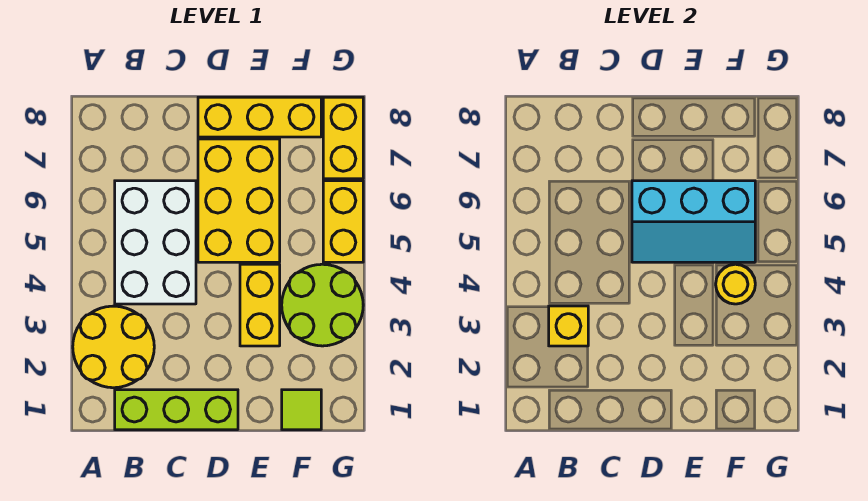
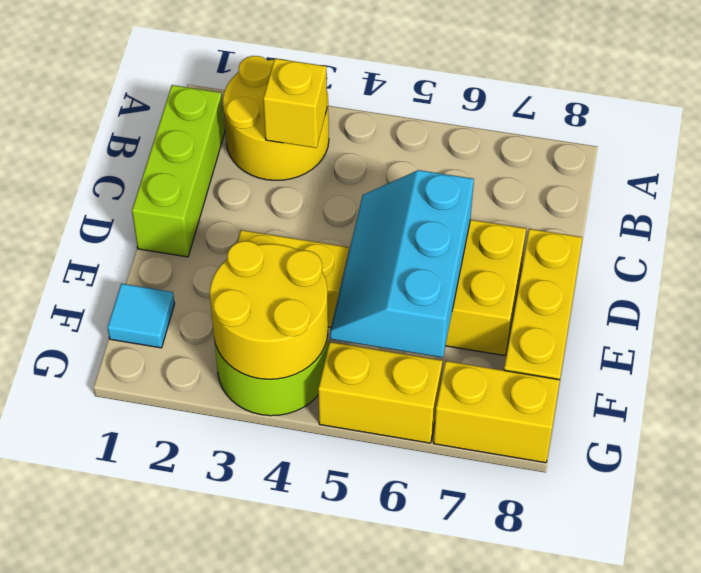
white 2x3 brick [115,181,196,304] -> none
lime 1x1 tile [282,390,321,430] -> cyan 1x1 tile [107,284,175,348]
yellow 1x1 round brick [716,264,755,304] -> yellow 2x2 round brick [210,241,328,379]

